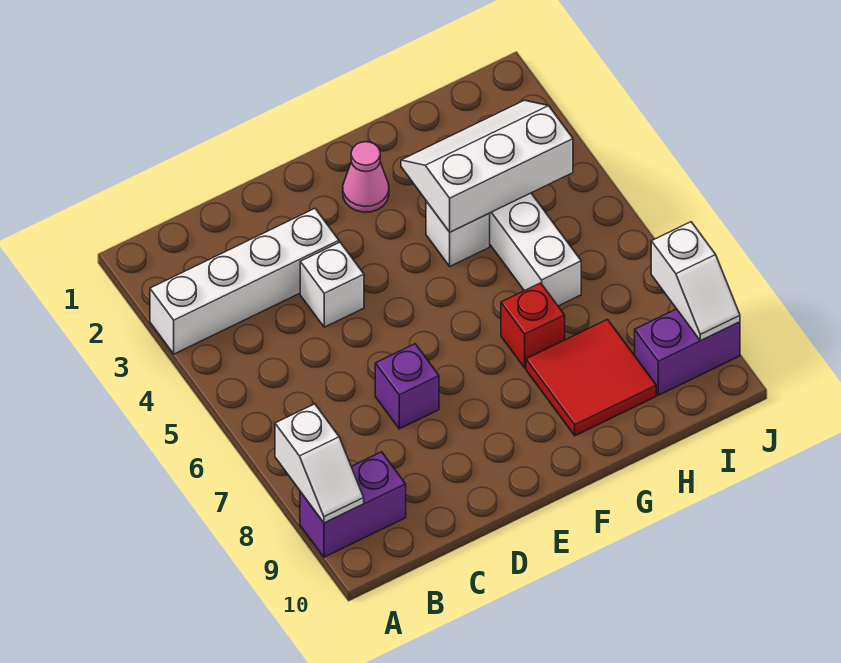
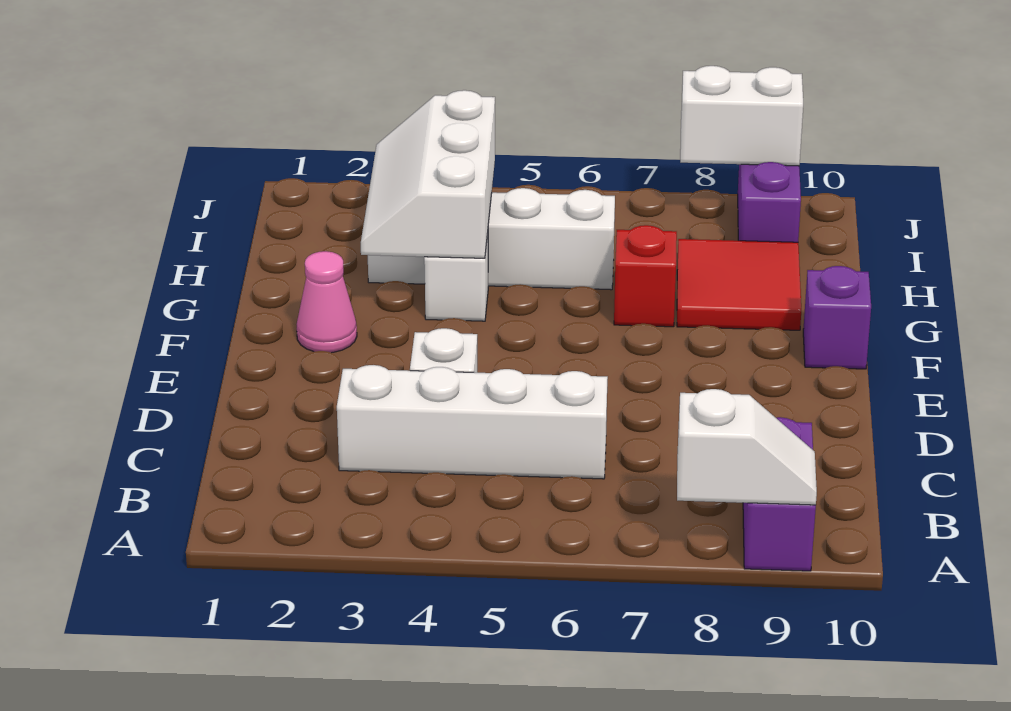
white 1x4 brick [150,209,339,354] -> white 1x4 brick turned to [337,365,608,479]
purple 1x1 brick [375,344,439,429] -> purple 1x1 brick moved to [803,266,871,369]
white 1x2 slope [651,222,740,341] -> white 1x2 brick [680,66,803,166]

